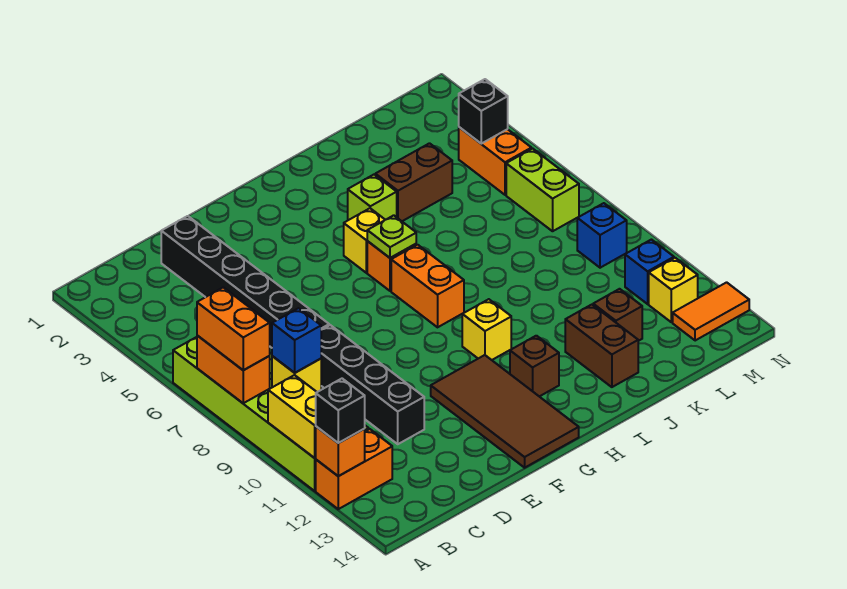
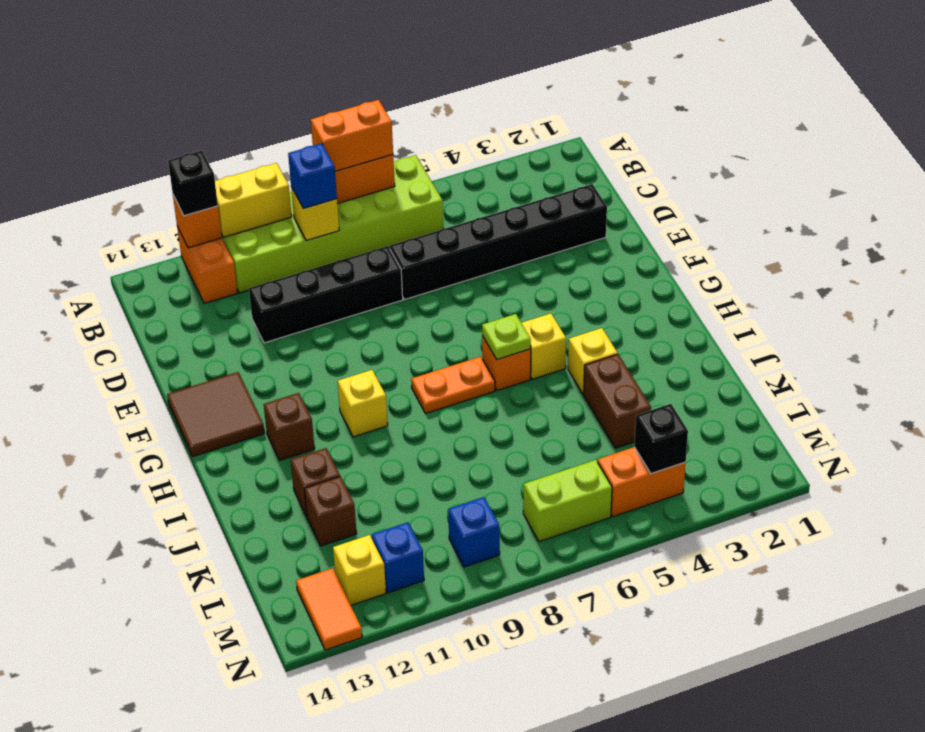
brown 2x4 tile [431,355,579,468] -> brown 2x2 tile [167,372,265,457]
orange 1x2 brick [391,245,464,327] -> orange 1x2 plate [411,357,495,413]
lime 1x1 brick [348,175,397,220] -> yellow 1x1 brick [568,328,618,394]
brown 1x2 brick [565,305,638,387] -> brown 1x1 brick [291,448,340,516]

